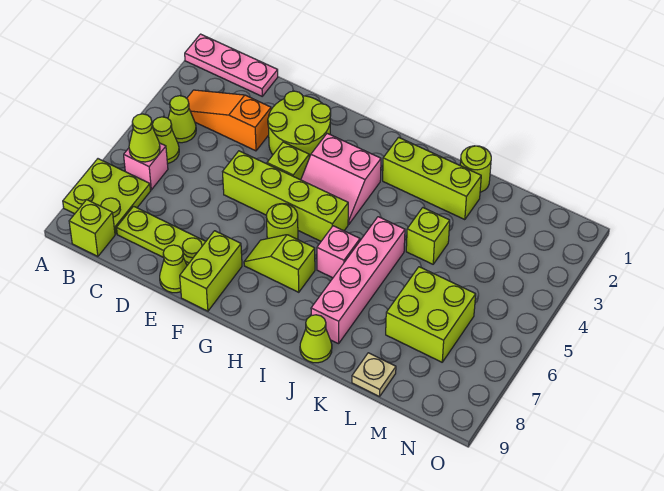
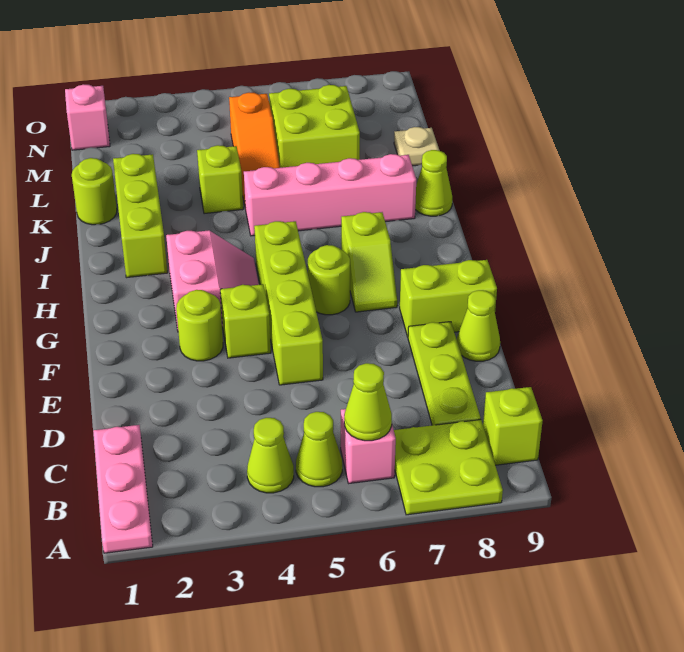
orange 1x3 slope [187,90,271,151] -> orange 1x3 slope moved to [229,93,280,209]
lime 2x2 round brick [268,91,331,158] -> lime 1x1 round brick [176,290,223,361]
pink 1x1 brick [317,226,360,278] -> pink 1x1 brick moved to [65,84,110,150]

